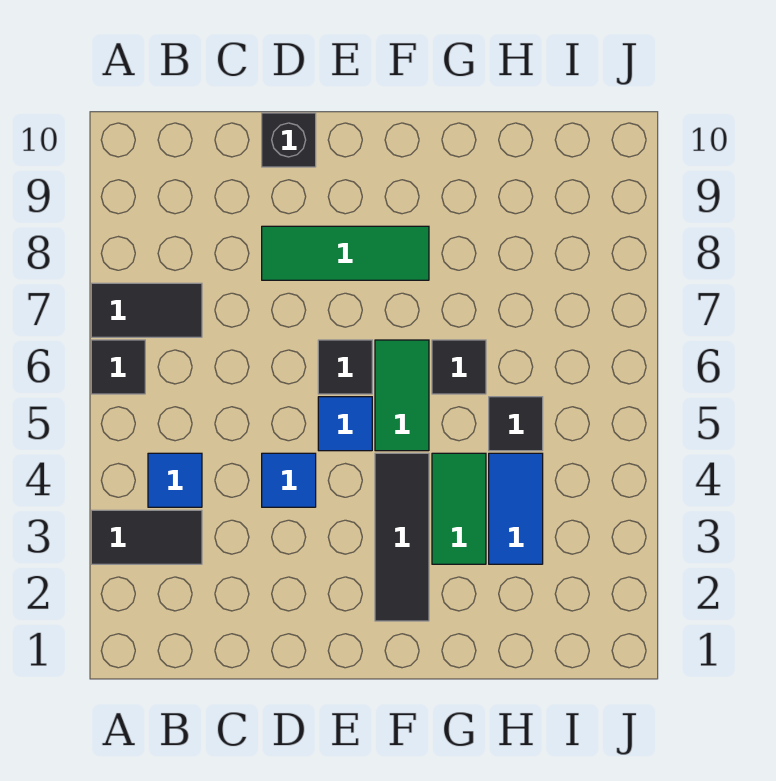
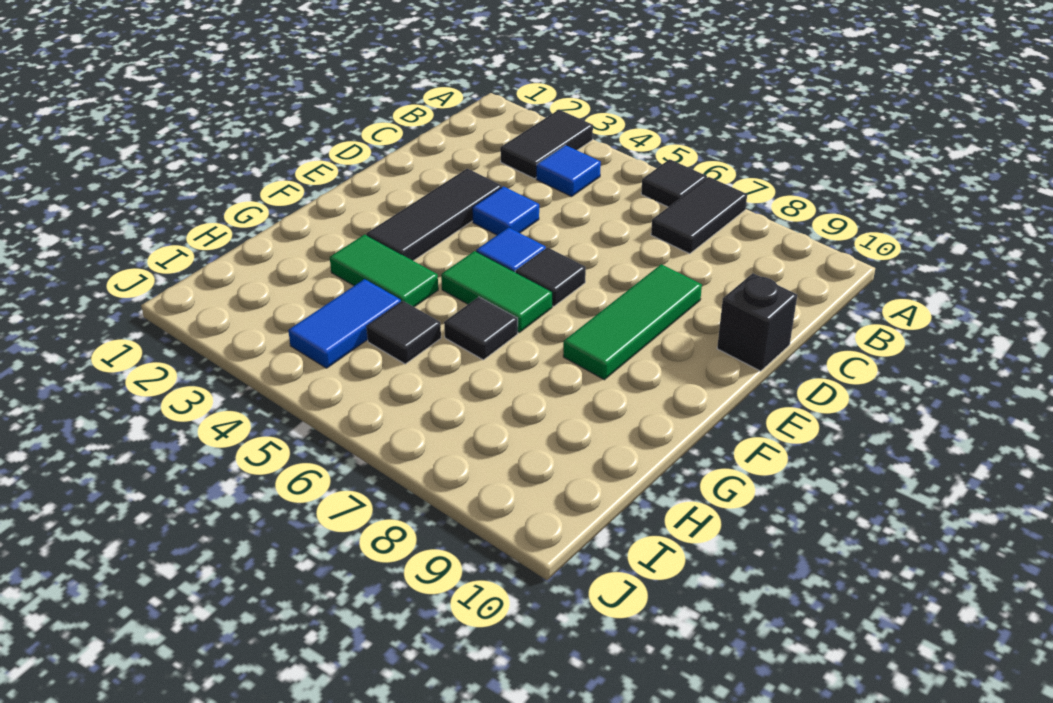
black 1x3 tile [375,453,429,621] -> black 1x3 tile turned to [366,169,502,261]
blue 1x2 tile [489,453,543,564] -> blue 1x2 tile turned to [288,279,401,368]

